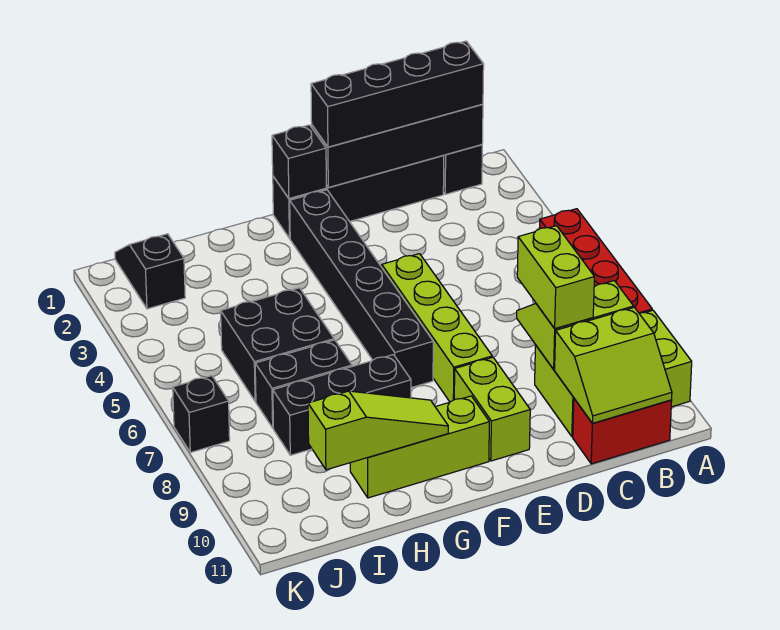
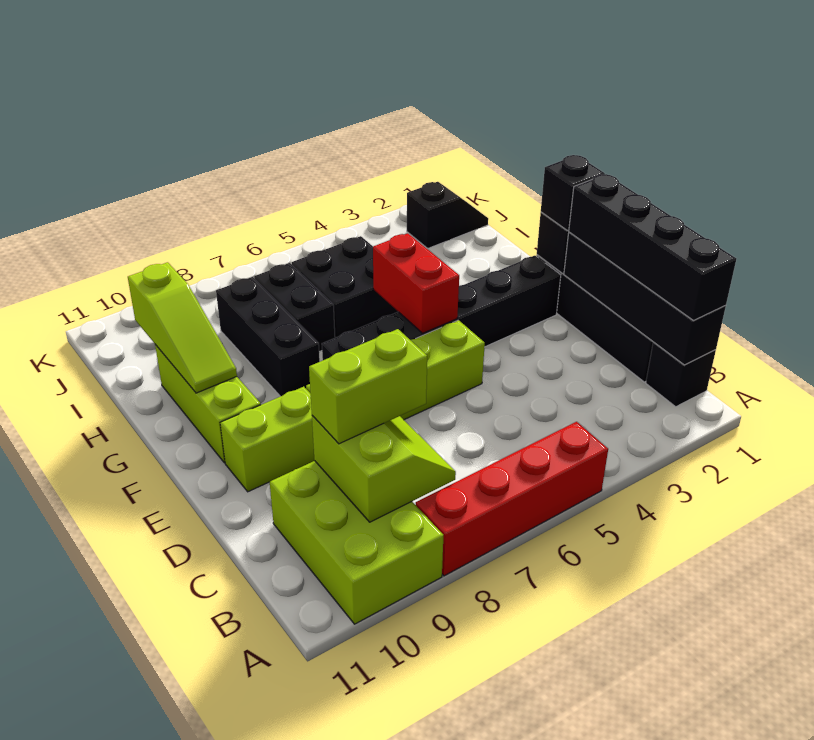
lime 2x2 slope [555,307,672,423] -> none
red 1x2 brick [573,399,672,464] -> red 1x2 brick moved to [373,233,459,333]
black 1x1 brick [173,376,230,453] -> black 1x1 brick moved to [541,155,605,230]

